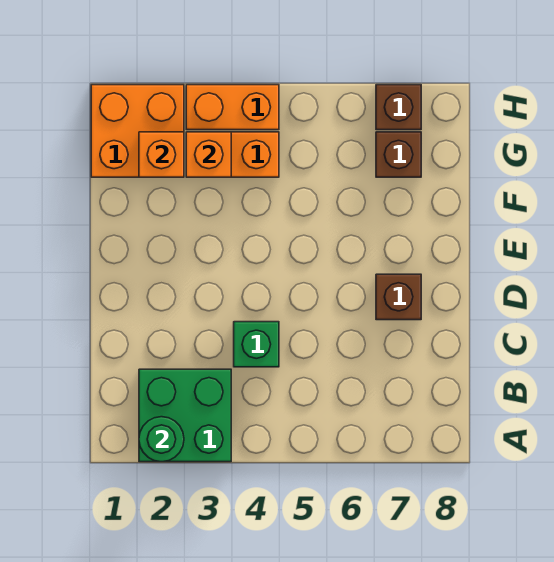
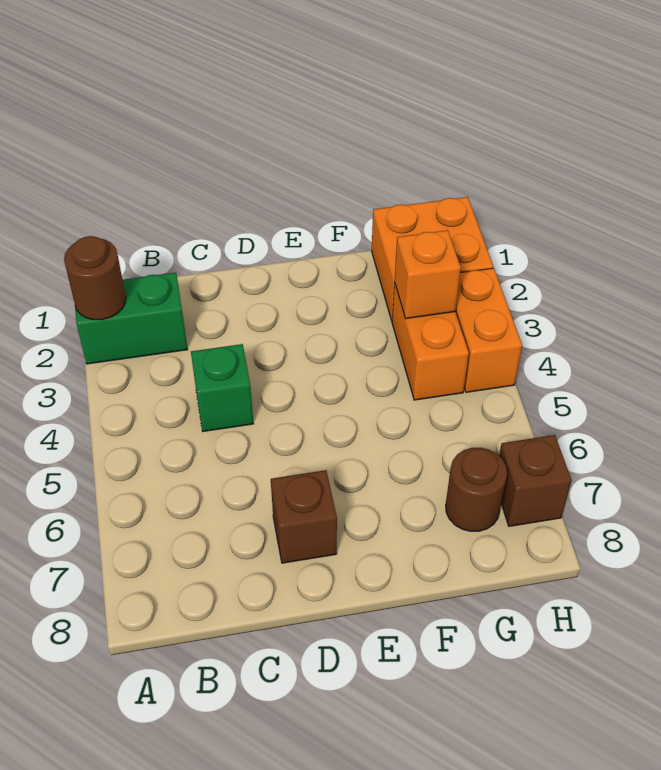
green 2x2 brick [139,369,231,462] -> green 1x2 brick [75,273,188,364]
green 1x1 round brick [139,417,184,462] -> brown 1x1 round brick [64,236,126,320]
orange 1x1 brick [139,132,184,177] -> none
brown 1x1 brick [376,132,421,177] -> brown 1x1 round brick [446,448,507,531]

